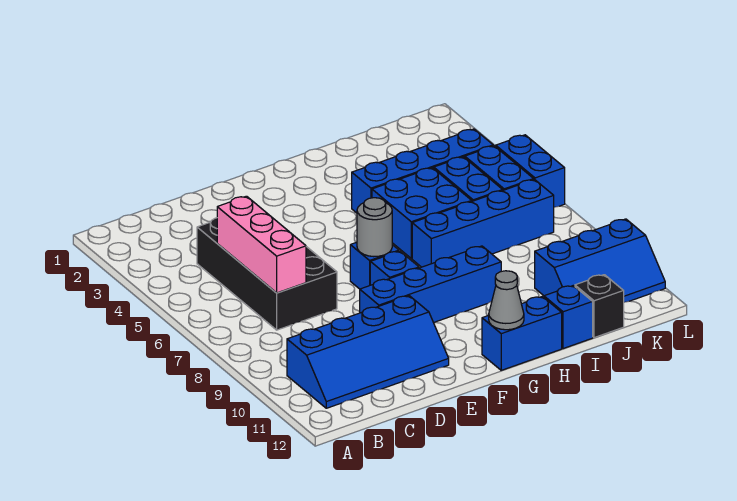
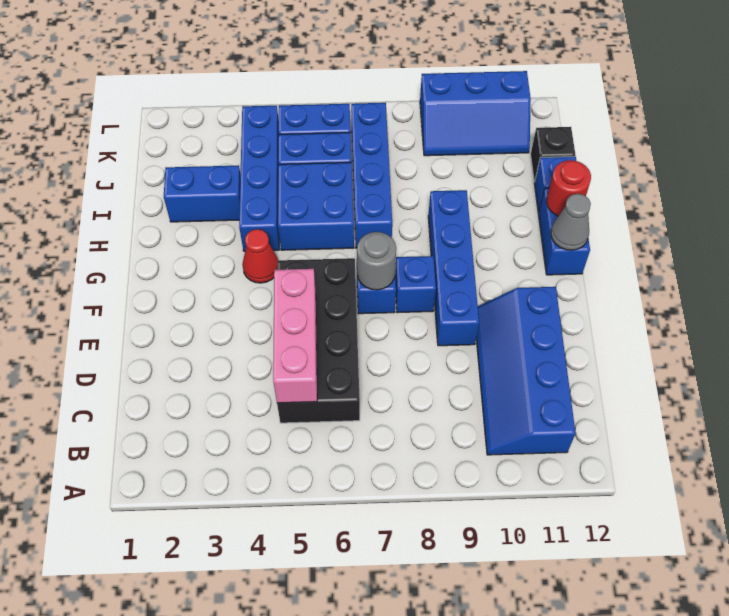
blue 2x4 slope [287,296,449,408] -> blue 2x4 slope turned to [476,287,575,455]
black 2x4 brick [197,218,337,330] -> black 2x4 brick turned to [277,258,360,423]
pink 1x3 brick [217,196,306,293] -> pink 1x3 brick turned to [273,269,317,403]
none -> red 1x1 cone [242,229,278,283]
none -> red 1x1 round brick [547,160,591,216]
blue 2x3 slope [535,219,665,302] -> blue 2x3 slope turned to [420,71,531,156]
blue 1x2 brick [496,135,565,207] -> blue 1x2 brick moved to [164,165,241,222]

